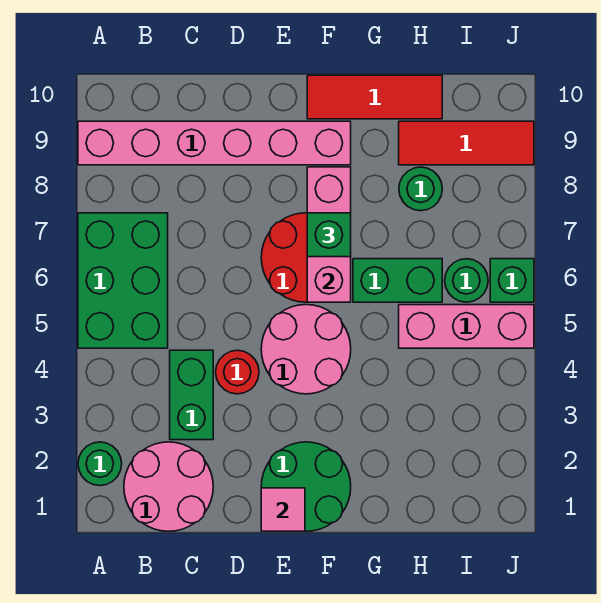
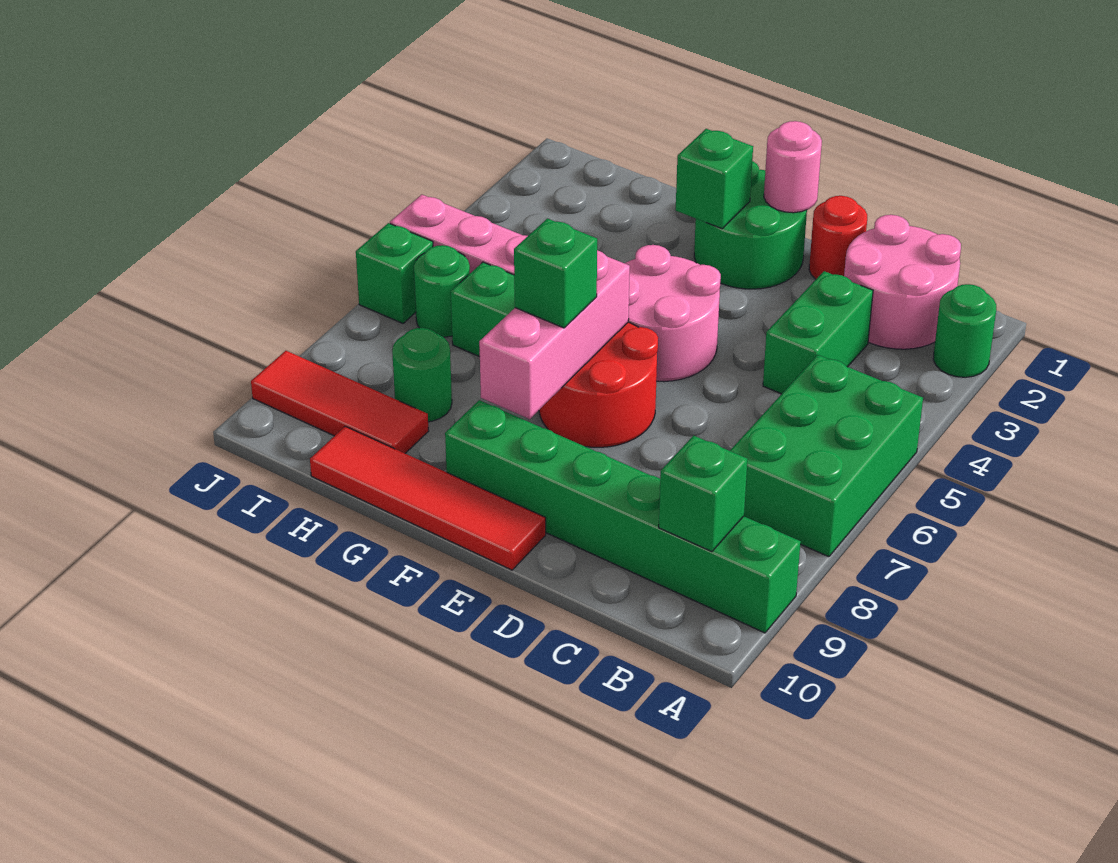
pink 1x6 brick [78,121,351,165] -> green 1x6 brick [445,400,801,633]
none -> green 1x1 brick [659,436,748,552]
red 1x1 round brick [216,350,259,394] -> red 1x1 round brick moved to [809,196,867,279]
pink 1x1 tile [261,488,305,531] -> pink 1x1 round brick [764,121,822,213]
none -> green 1x1 brick [676,129,753,229]
red 1x3 tile [307,75,442,119] -> red 1x4 tile [310,426,546,570]

